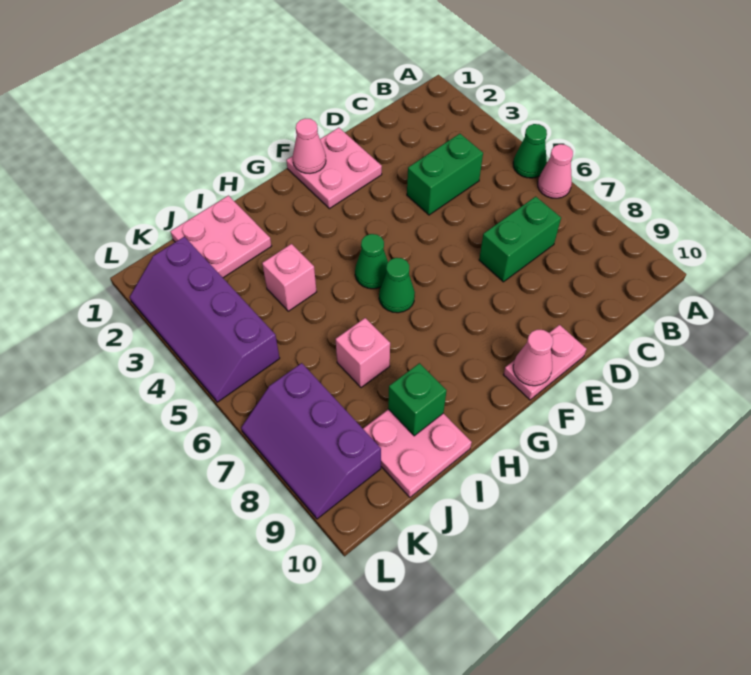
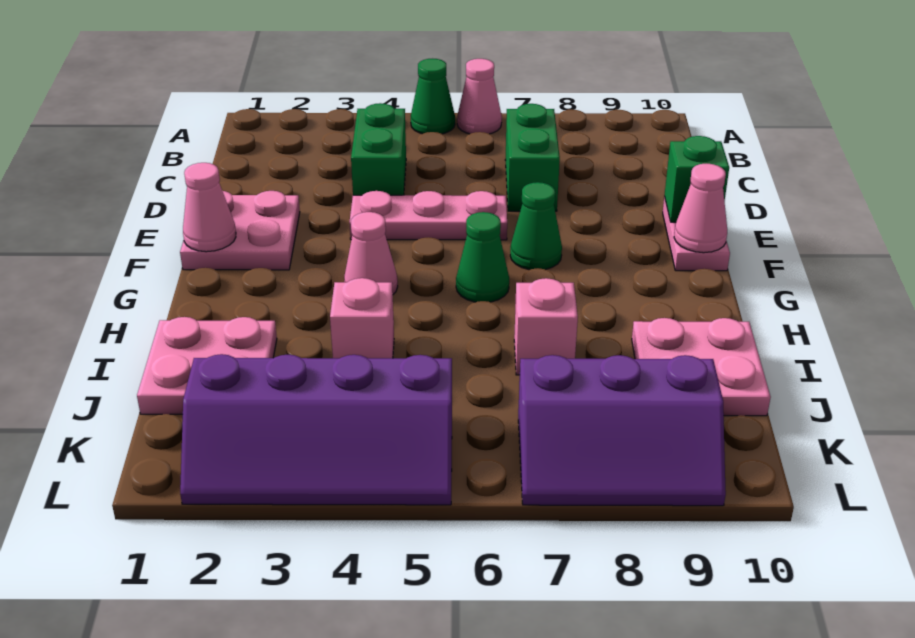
none -> pink 1x3 plate [349,191,507,240]
none -> pink 1x1 cone [344,212,398,294]
green 1x1 cone [355,234,388,289] -> green 1x1 cone moved to [510,182,562,270]
green 1x1 brick [388,363,447,436] -> green 1x1 brick moved to [664,136,729,222]

